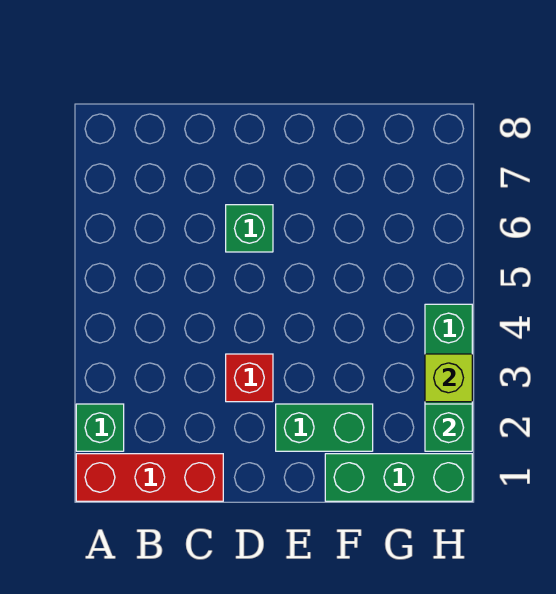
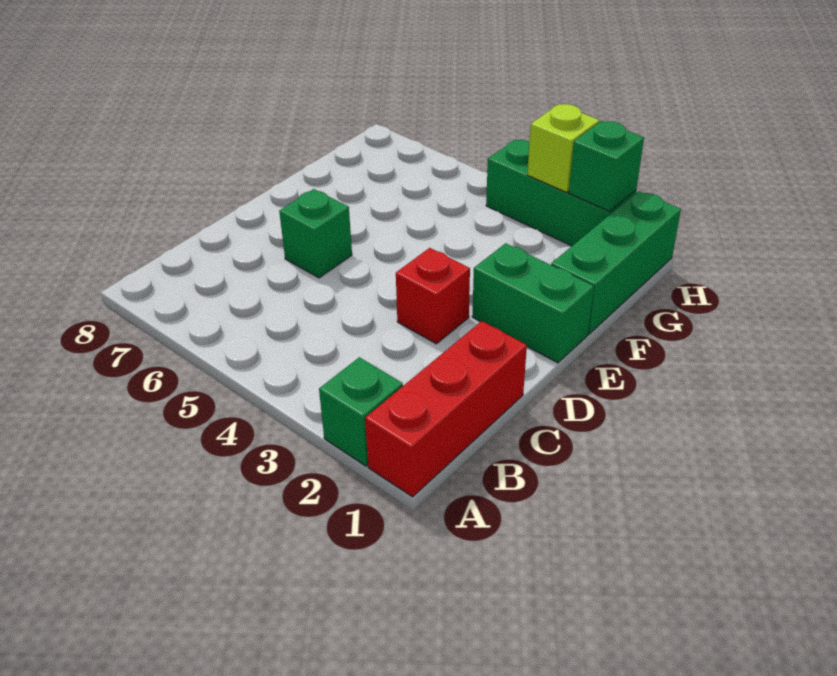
green 1x2 brick [276,404,373,451] -> green 1x2 brick turned to [472,243,594,363]

